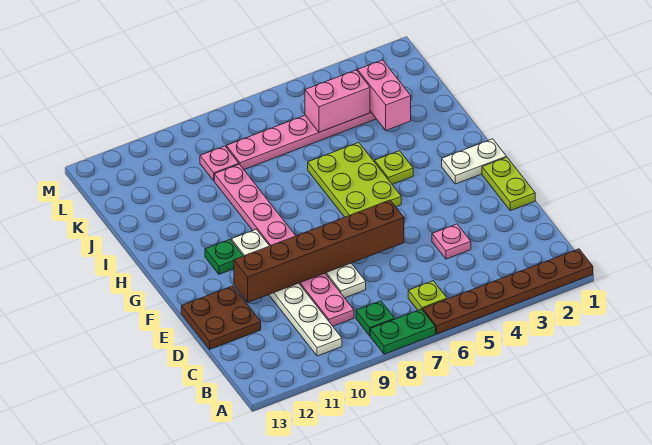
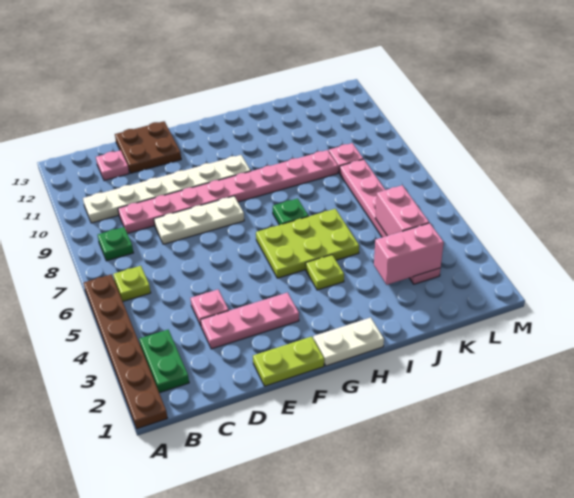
green 1x2 plate [370,309,435,354] -> green 1x2 plate moved to [139,330,189,393]
none -> pink 1x1 plate [96,150,129,181]
none -> pink 1x3 plate [201,293,299,349]
brown 1x6 brick [234,200,404,302] -> none
white 1x2 plate [442,139,506,184] -> white 1x2 plate turned to [313,317,384,366]
green 1x1 plate [205,239,243,274] -> green 1x1 plate moved to [273,198,308,225]

